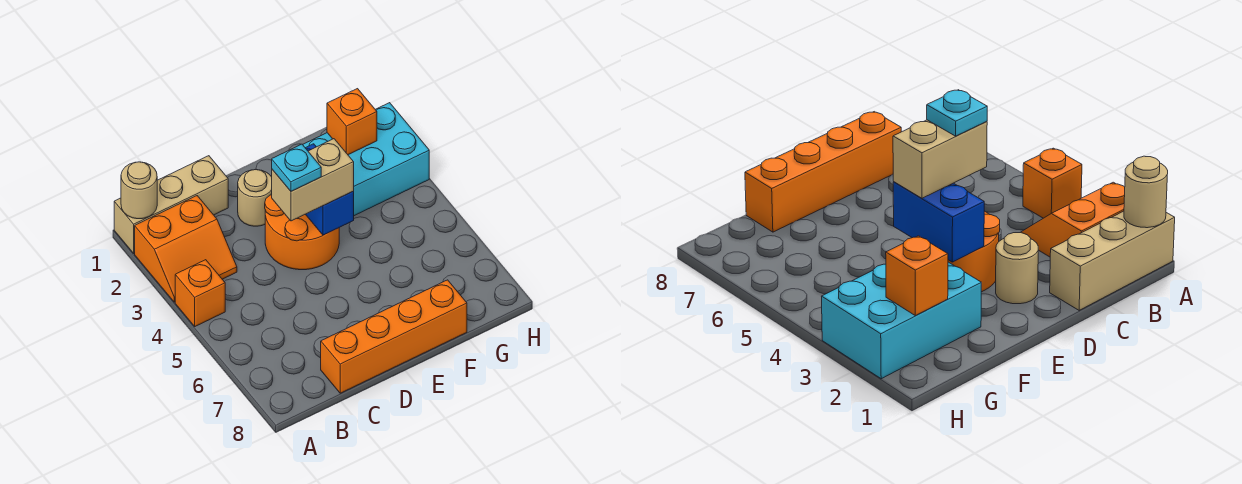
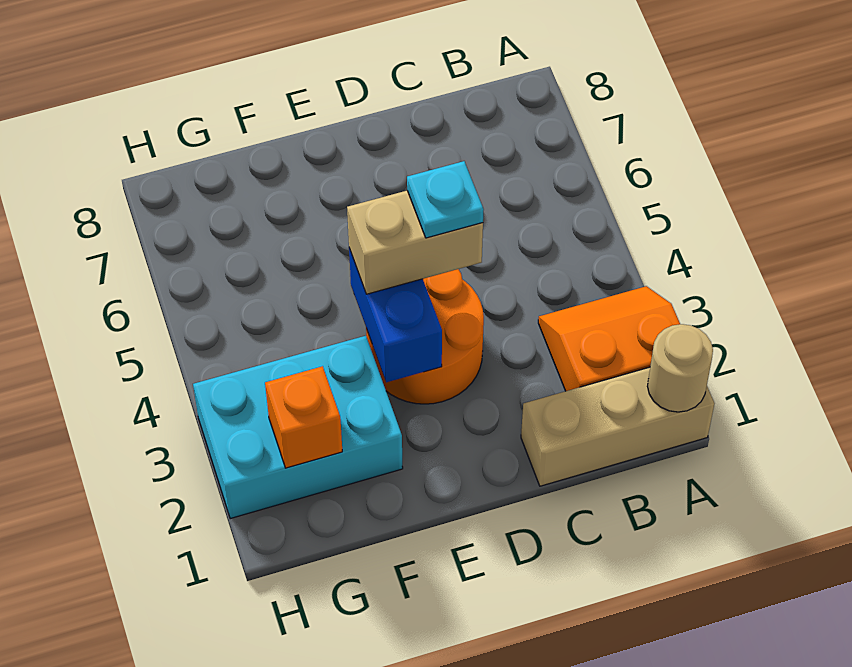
orange 1x1 brick [175,260,225,326] -> none
orange 1x4 brick [321,280,467,393] -> none
tan 1x1 round brick [238,170,272,226] -> none

